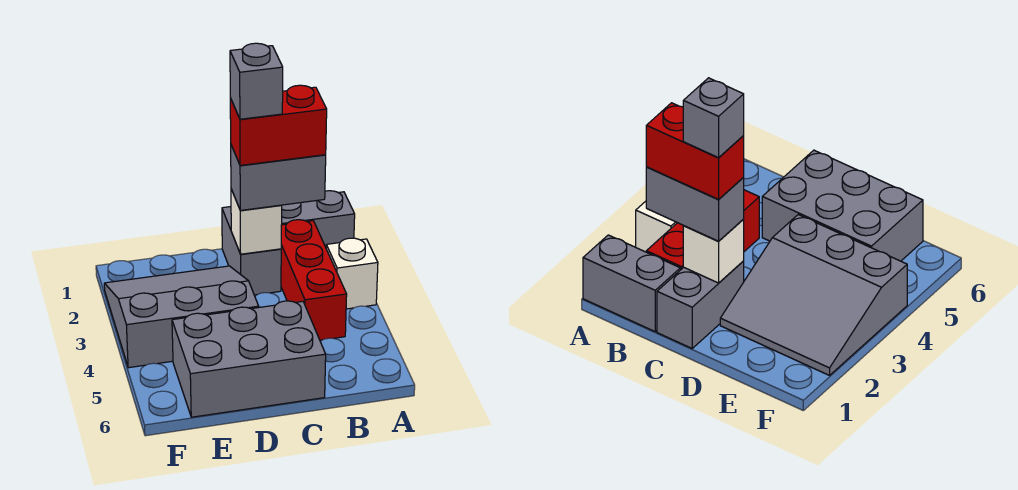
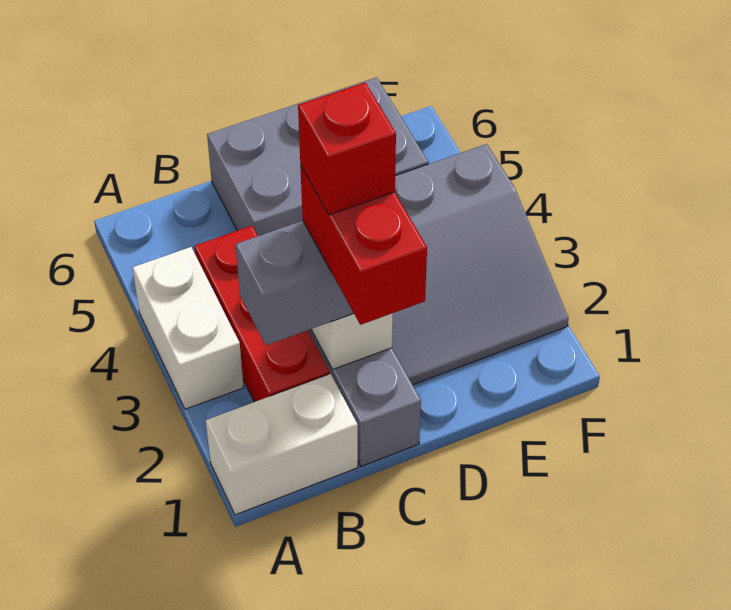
grey 1x2 brick [281,191,355,247] -> white 1x2 brick [206,374,358,515]
white 1x1 brick [326,238,378,309] -> white 1x2 brick [133,247,244,409]
red 1x2 brick [230,85,327,166] -> red 1x2 brick turned to [300,165,427,325]
grey 1x1 brick [230,43,283,119] -> red 1x1 brick [298,82,396,215]

